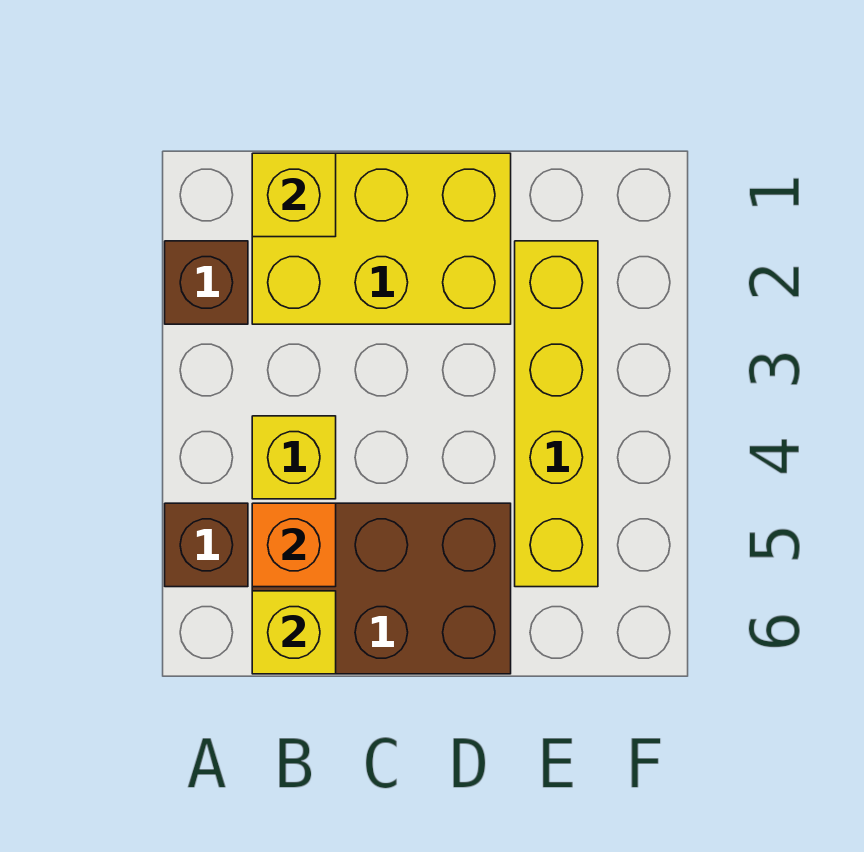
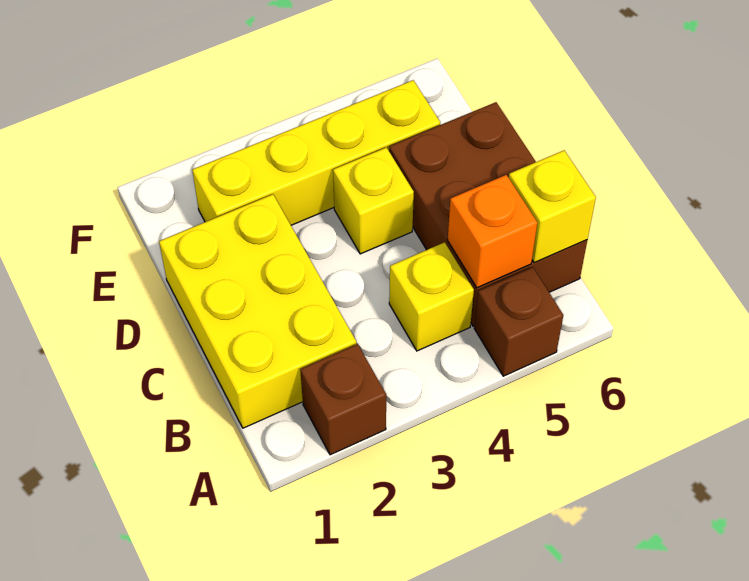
yellow 1x1 brick [252,153,336,237] -> yellow 1x1 brick moved to [333,147,414,254]

